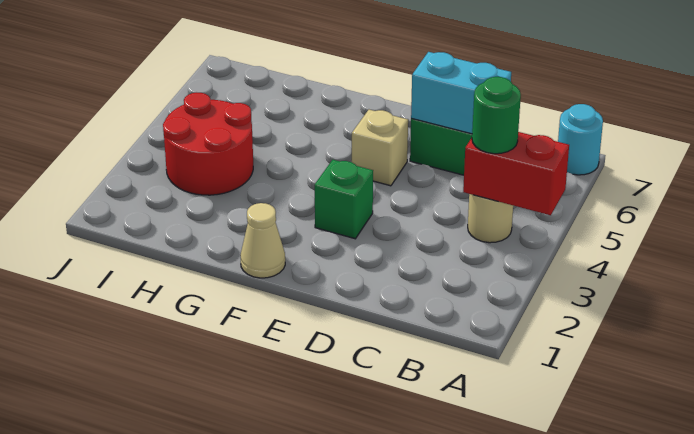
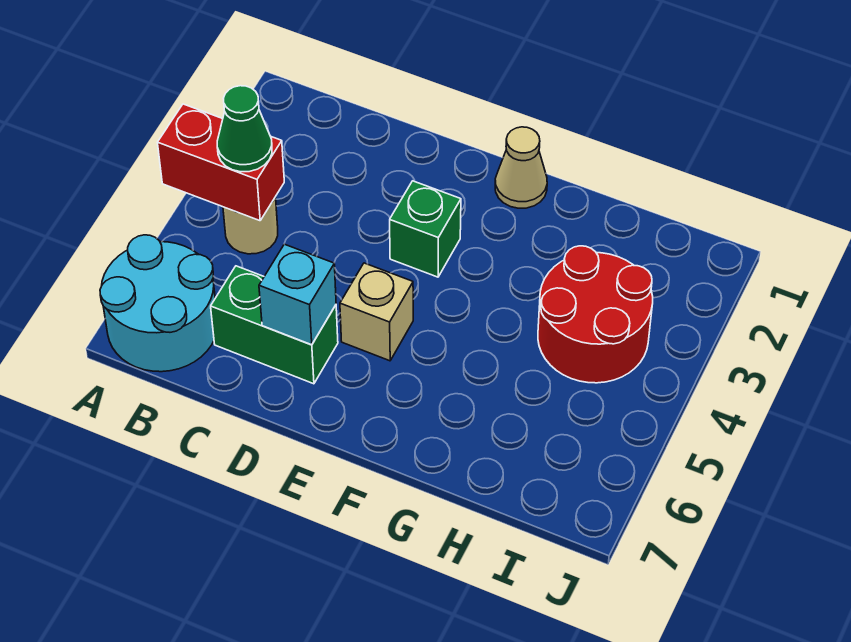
cyan 1x1 round brick [558,104,603,175] -> cyan 2x2 round brick [100,235,215,372]
green 1x1 round brick [472,77,521,154] -> green 1x1 cone [217,86,272,172]
cyan 1x2 brick [411,52,511,134] -> cyan 1x1 brick [259,244,336,345]

